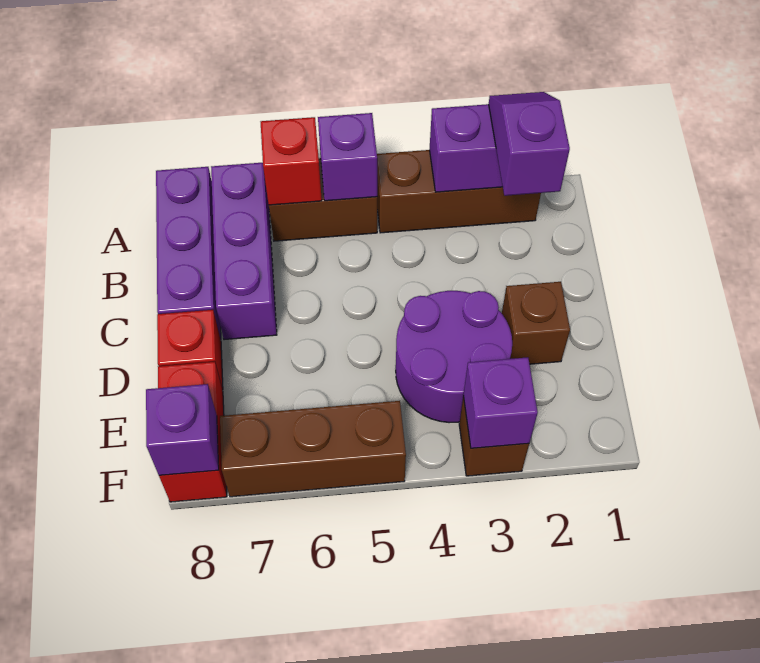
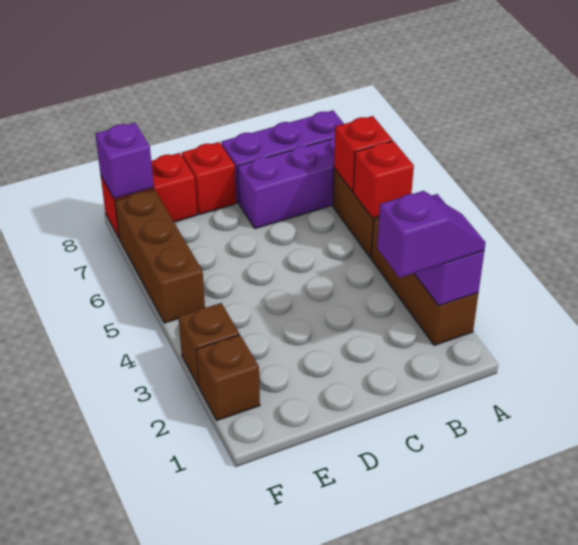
purple 1x1 brick [318,113,377,201] -> red 1x1 brick [353,141,414,218]
brown 1x1 brick [502,282,570,364] -> brown 1x1 brick moved to [196,335,260,420]
purple 2x2 round brick [396,291,512,423] -> none
purple 1x1 brick [463,357,538,448] -> none

